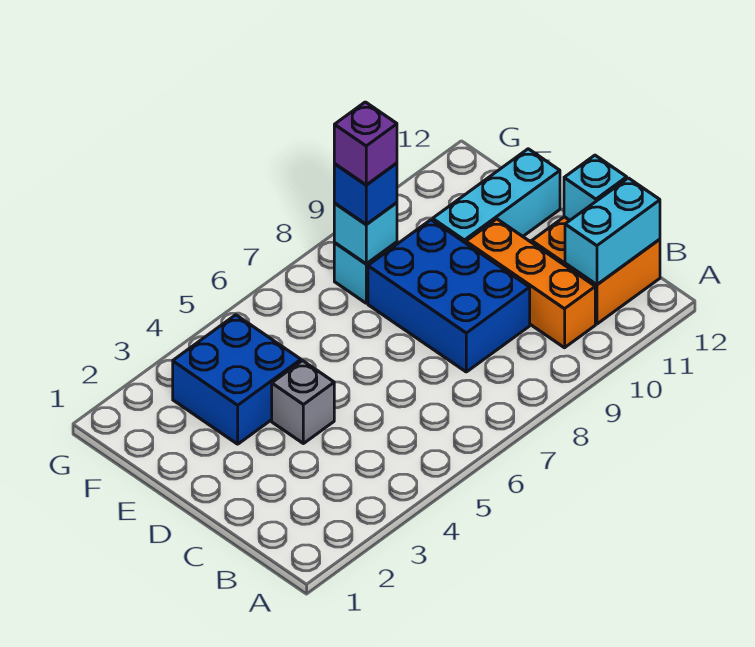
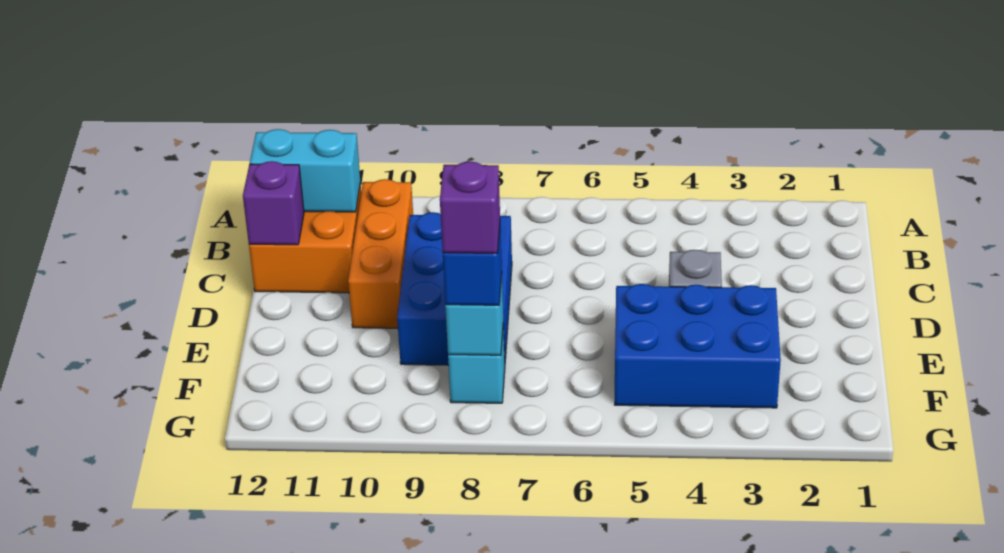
cyan 1x1 brick [564,155,627,220] -> purple 1x1 brick [243,161,304,245]
blue 2x2 brick [173,315,301,444] -> blue 2x3 brick [615,284,781,408]
cyan 1x3 brick [433,149,560,243] -> none

